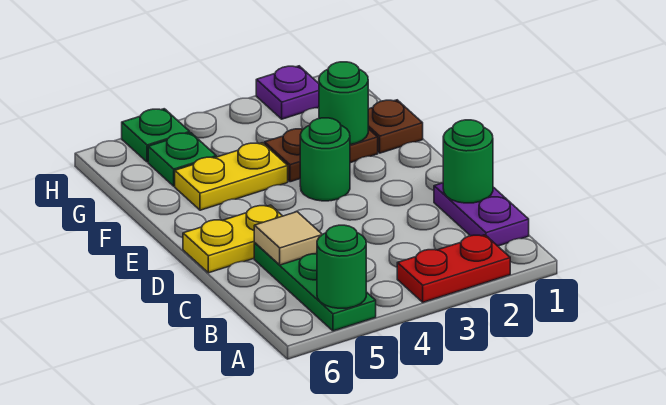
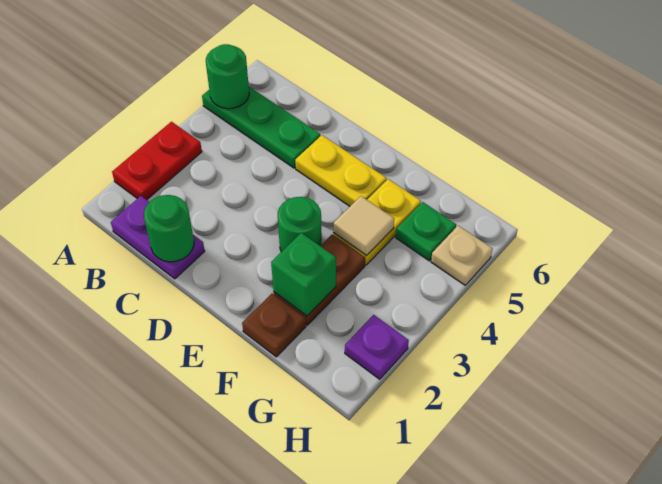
tan 1x1 tile [254,212,322,265] -> tan 1x1 tile moved to [333,196,394,256]
yellow 1x2 plate [183,205,282,273] -> yellow 1x2 plate turned to [295,135,386,206]
green 1x1 round brick [319,62,368,144] -> green 1x1 brick [271,233,336,316]
green 1x1 plate [122,109,190,162] -> tan 1x1 plate [431,226,493,285]

